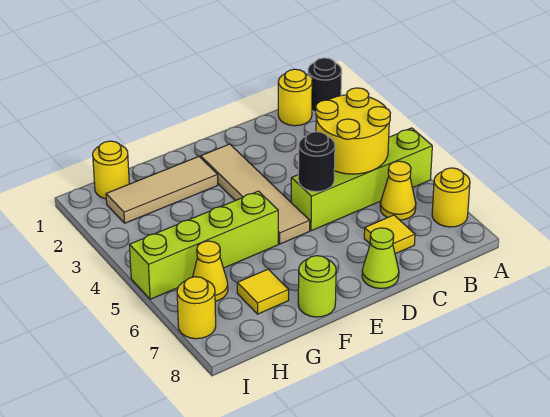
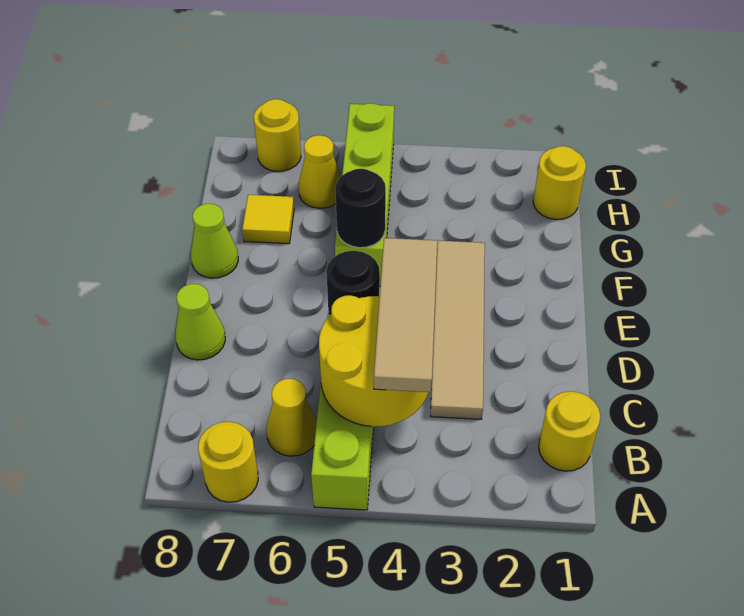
black 1x1 round brick [308,58,342,112] -> black 1x1 round brick moved to [335,169,386,248]
yellow 1x1 tile [364,215,415,254] -> none
tan 1x4 tile [200,144,310,244] -> tan 1x4 tile turned to [431,241,485,419]
tan 1x3 tile [106,157,218,223] -> tan 1x3 tile moved to [374,238,437,392]
lime 1x1 round brick [298,256,336,317] -> lime 1x1 cone [191,204,238,278]

